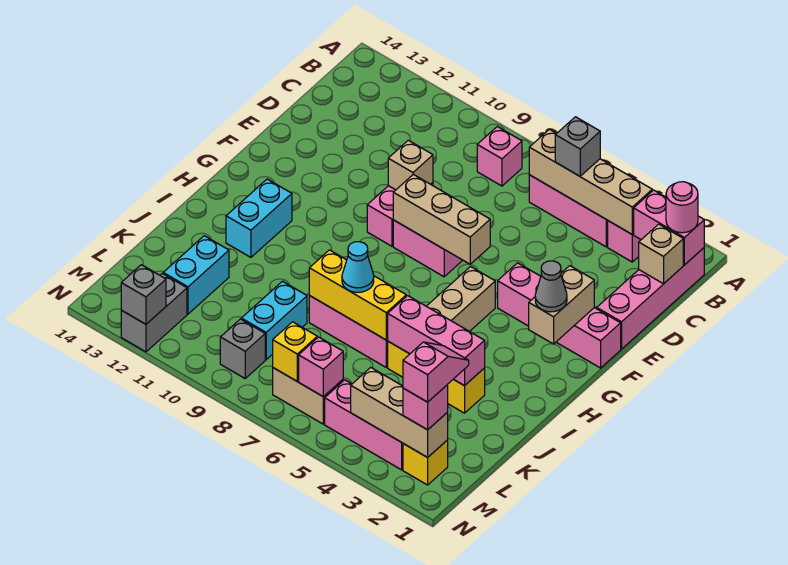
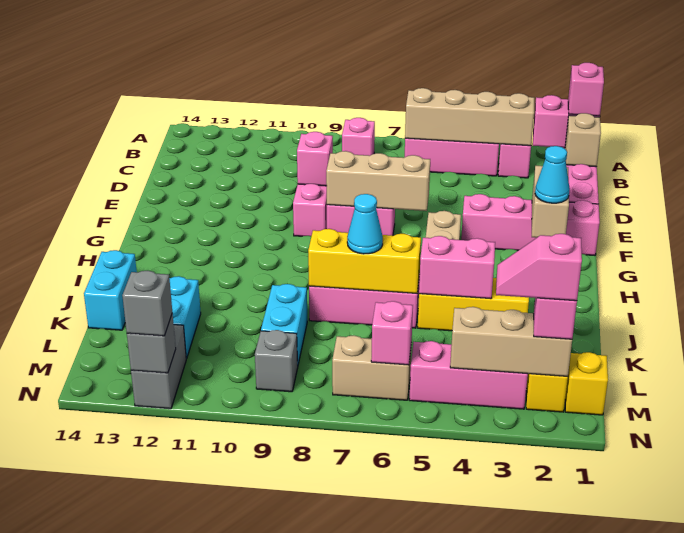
pink 1x1 round brick [666,182,698,233] -> pink 1x1 brick [568,63,604,116]
grey 1x1 brick [555,117,600,176] -> grey 1x1 brick moved to [122,271,172,336]
tan 1x1 brick [388,140,433,190] -> pink 1x1 brick [297,132,333,186]
grey 1x1 cone [535,261,567,312] -> cyan 1x1 cone [535,146,570,203]
cyan 1x2 brick [226,179,292,257] -> cyan 1x2 brick moved to [84,250,137,330]
pink 1x3 brick [388,296,485,386] -> pink 1x2 brick [419,236,495,299]
pink 1x2 slope [403,342,469,402] -> pink 1x2 slope turned to [496,234,582,301]
yellow 1x1 brick [273,322,317,381] -> yellow 1x1 brick moved to [565,352,608,415]

